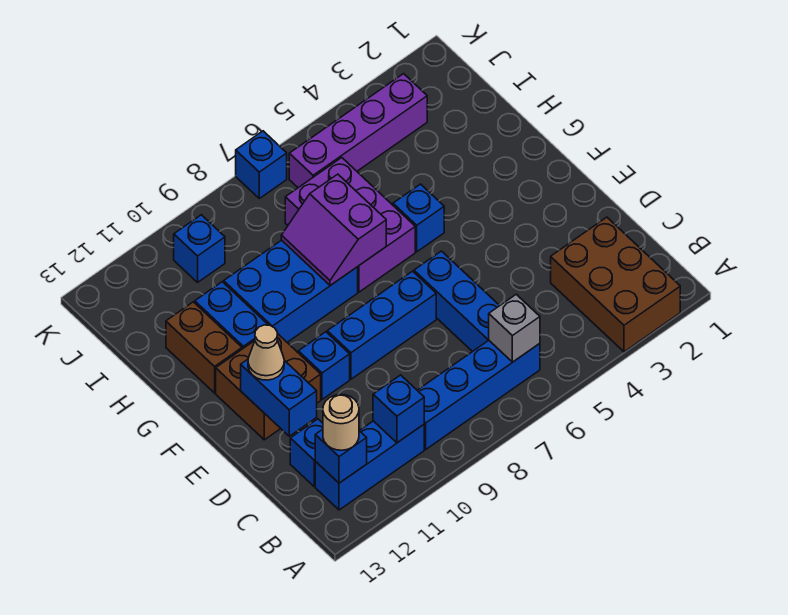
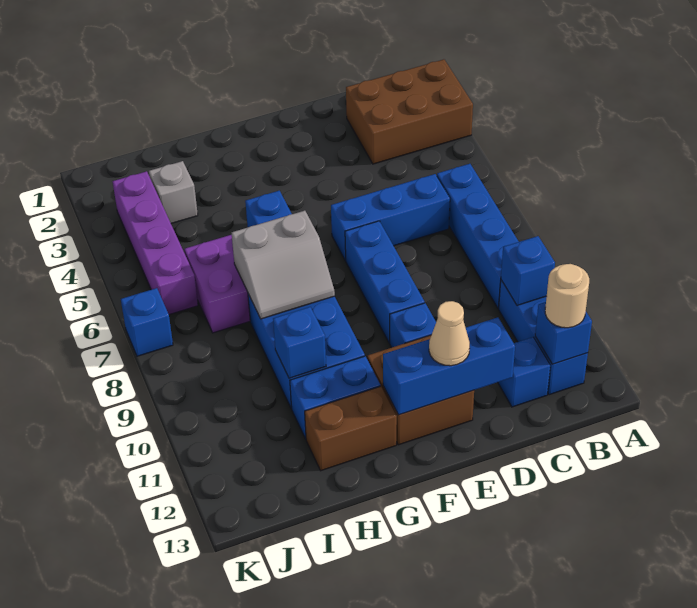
grey 1x1 brick [489,294,540,362] -> grey 1x1 brick moved to [149,161,198,224]
blue 1x2 brick [241,359,317,436] -> blue 1x3 brick [383,317,515,415]
purple 2x2 slope [281,174,386,286] -> grey 2x2 slope [232,211,335,319]
blue 1x1 brick [174,215,225,282] -> blue 1x1 brick moved to [273,307,326,378]

